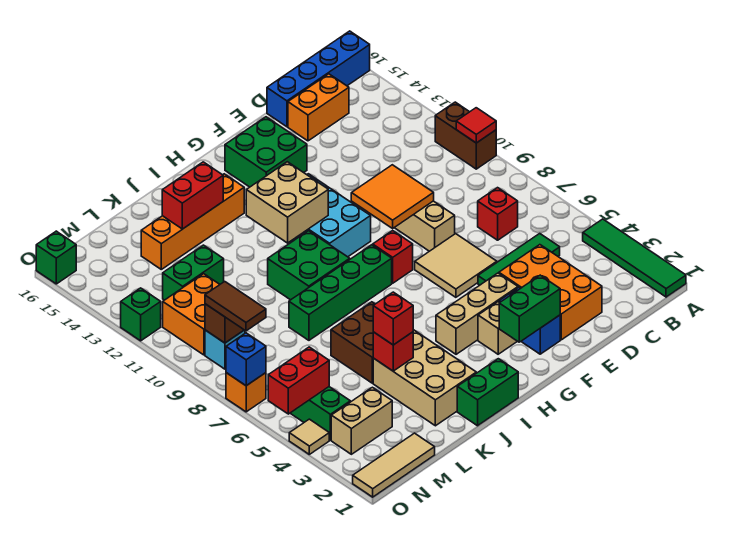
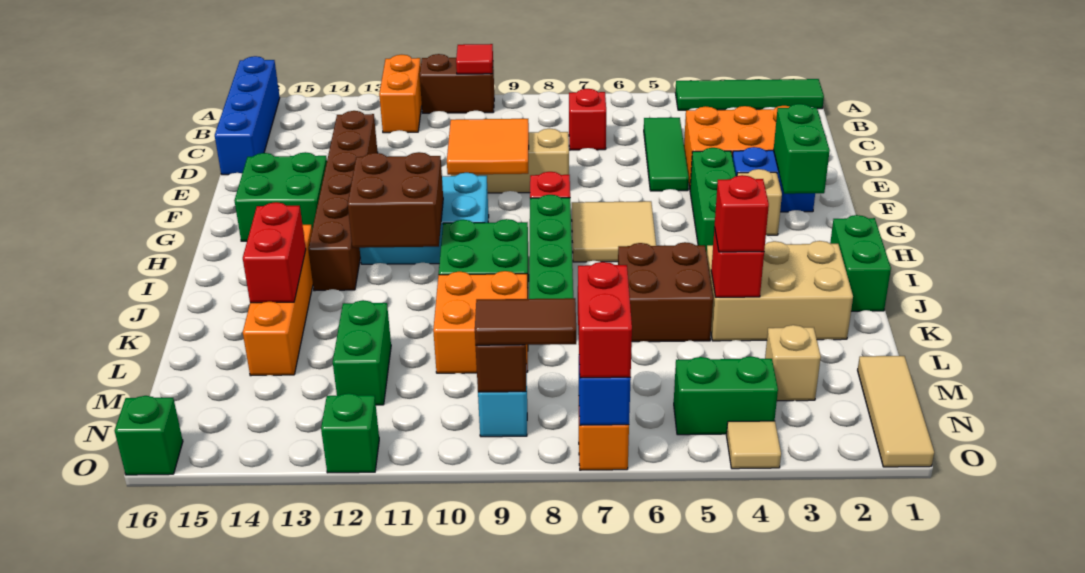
orange 1x2 brick [288,74,349,141] -> orange 1x2 brick moved to [379,55,422,133]
none -> brown 1x6 brick [308,111,378,291]
tan 2x2 tile [415,234,497,297] -> tan 2x2 tile moved to [572,201,656,262]
tan 1x3 brick [436,273,518,354] -> green 1x3 brick [690,148,736,254]
tan 2x2 brick [246,162,328,243] -> brown 2x2 brick [348,152,443,248]
tan 1x2 brick [331,387,392,454] -> tan 1x1 brick [765,325,821,401]
orange 2x2 brick [163,274,220,355] -> orange 2x2 brick moved to [433,271,528,373]
red 1x2 brick [268,347,329,414] -> red 1x2 brick moved to [578,262,632,378]

